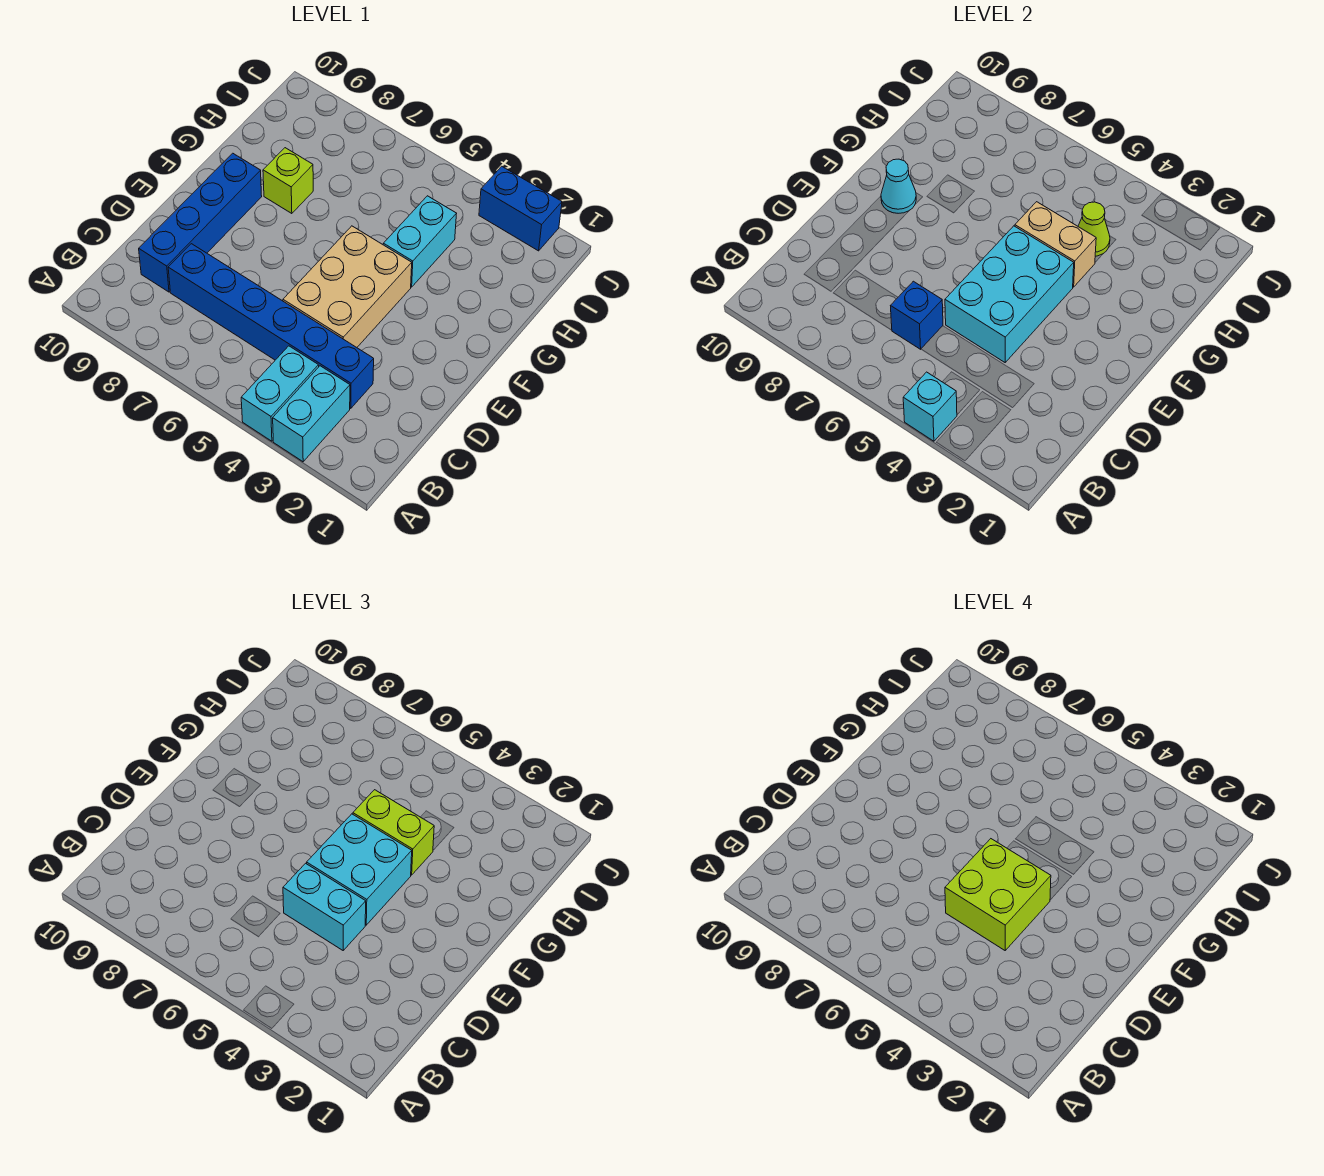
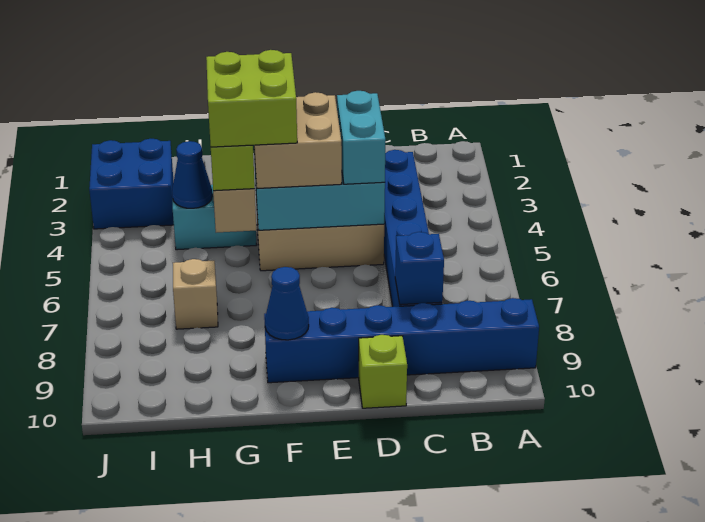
cyan 1x2 brick [273,366,350,462] -> none
cyan 1x2 brick [241,346,319,441] -> none
cyan 1x1 brick [903,372,957,441] -> none
blue 1x1 brick [891,281,943,349] -> blue 1x1 brick moved to [395,232,444,305]
blue 1x4 brick [139,153,262,292] -> blue 1x6 brick [264,298,539,383]
lime 2x2 brick [945,839,1051,950] -> lime 2x2 brick moved to [206,50,297,147]
cyan 2x2 brick [307,814,412,925] -> tan 2x2 brick [254,92,342,188]
cyan 1x1 cone [881,159,916,213] -> blue 1x1 cone [265,267,309,340]
lime 1x1 brick [263,148,313,214] -> lime 1x1 brick moved to [359,335,407,408]
lime 1x1 cone [1078,202,1110,256] -> blue 1x1 cone [172,141,212,208]
none -> tan 1x1 brick [173,259,218,329]
blue 1x2 brick [479,166,562,251] -> blue 2x2 brick [89,139,174,229]

